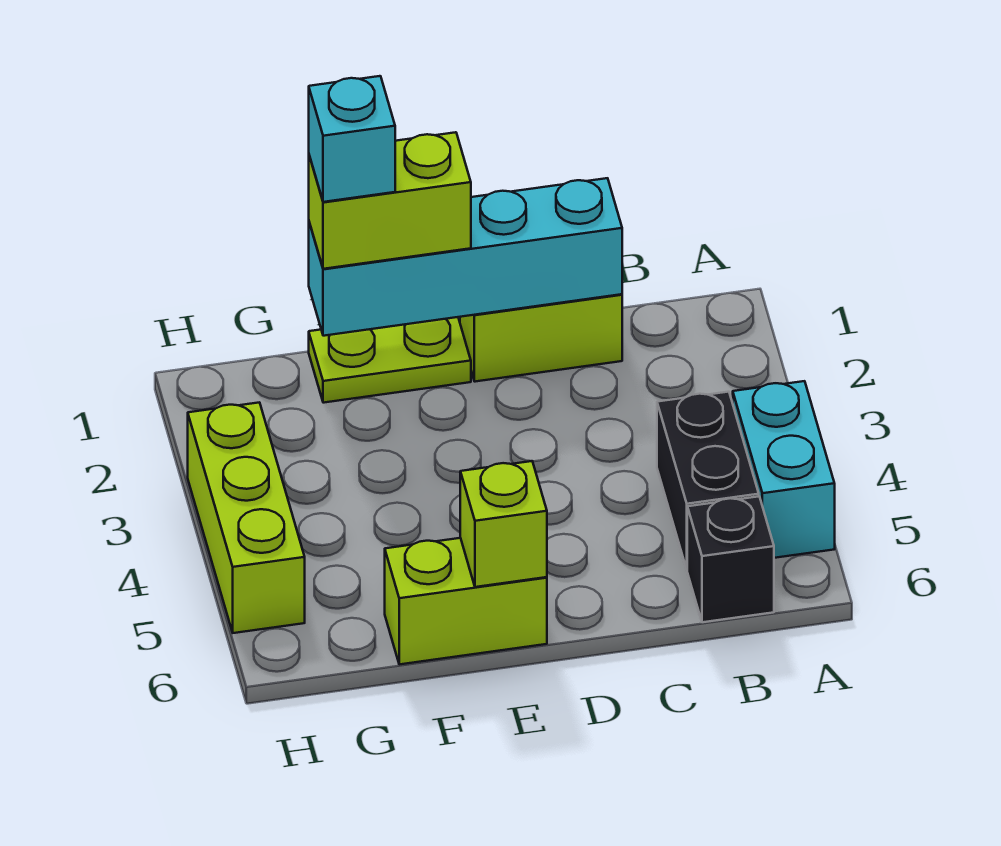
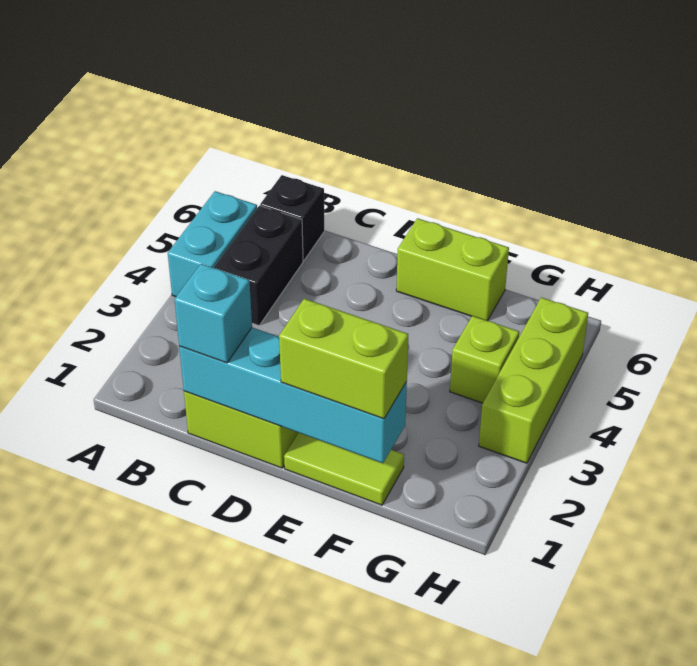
lime 1x2 plate [309,317,471,403] -> lime 1x2 tile [284,433,404,505]
lime 1x1 brick [460,461,547,587] -> lime 1x1 brick moved to [450,316,519,403]
cyan 1x1 brick [309,76,395,202] -> cyan 1x1 brick moved to [174,264,252,363]

